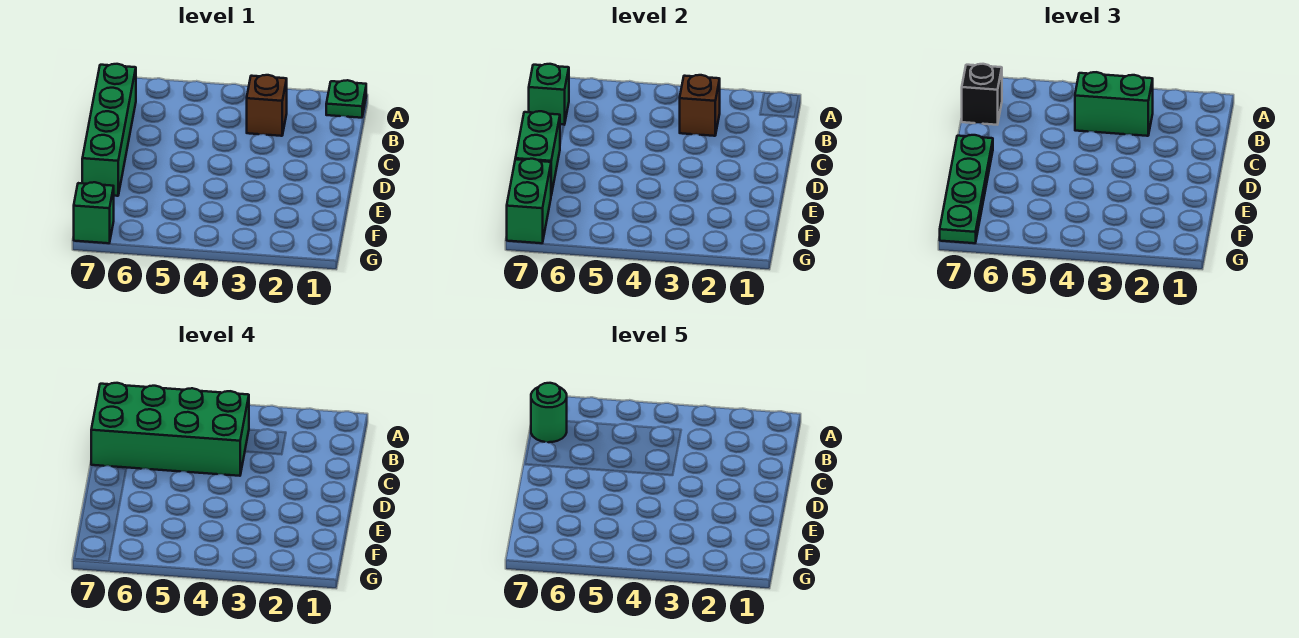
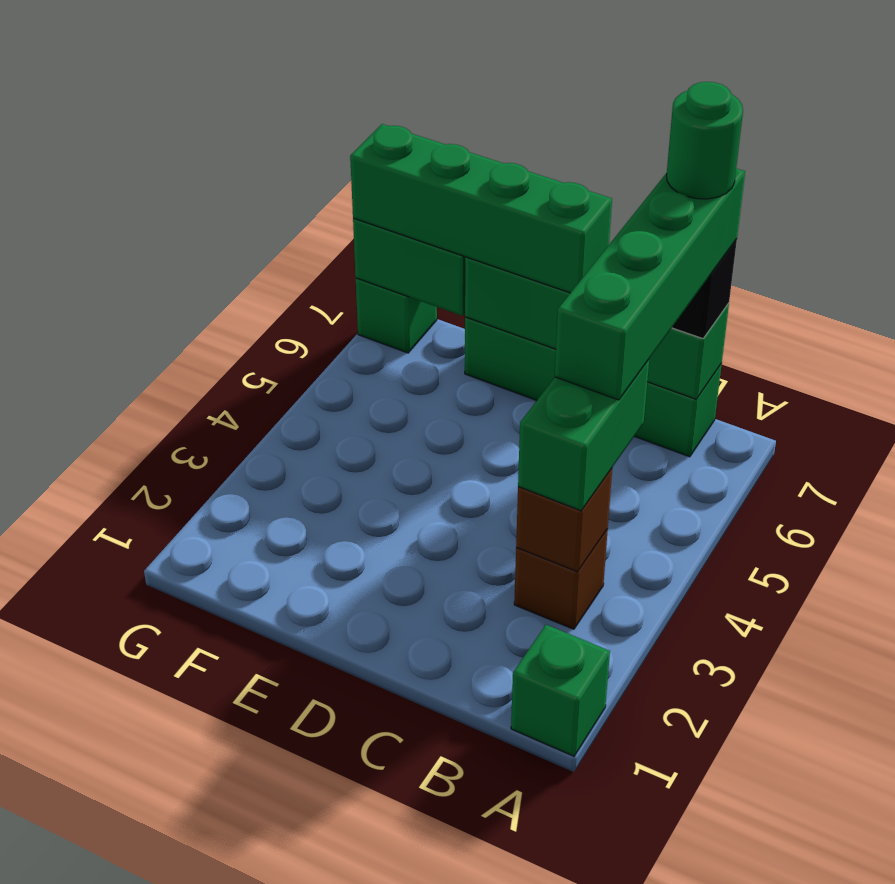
green 1x1 plate [326,80,366,118] -> green 1x1 brick [511,625,610,756]
green 2x4 brick [91,383,249,476] -> green 1x4 brick [555,169,745,400]
green 1x4 plate [940,135,993,243] -> green 1x4 brick [350,124,612,293]

